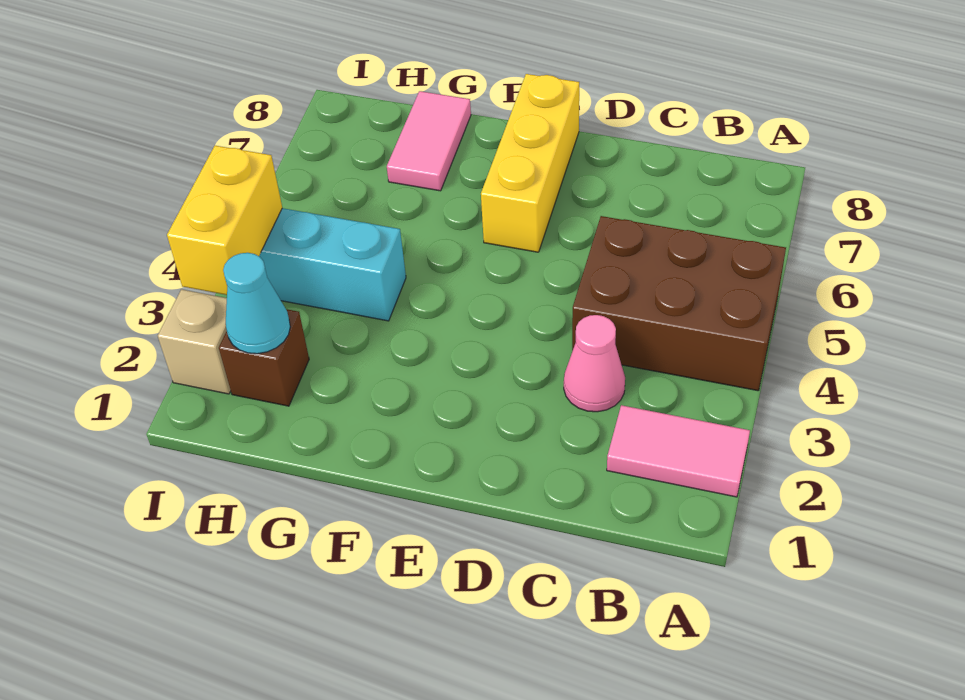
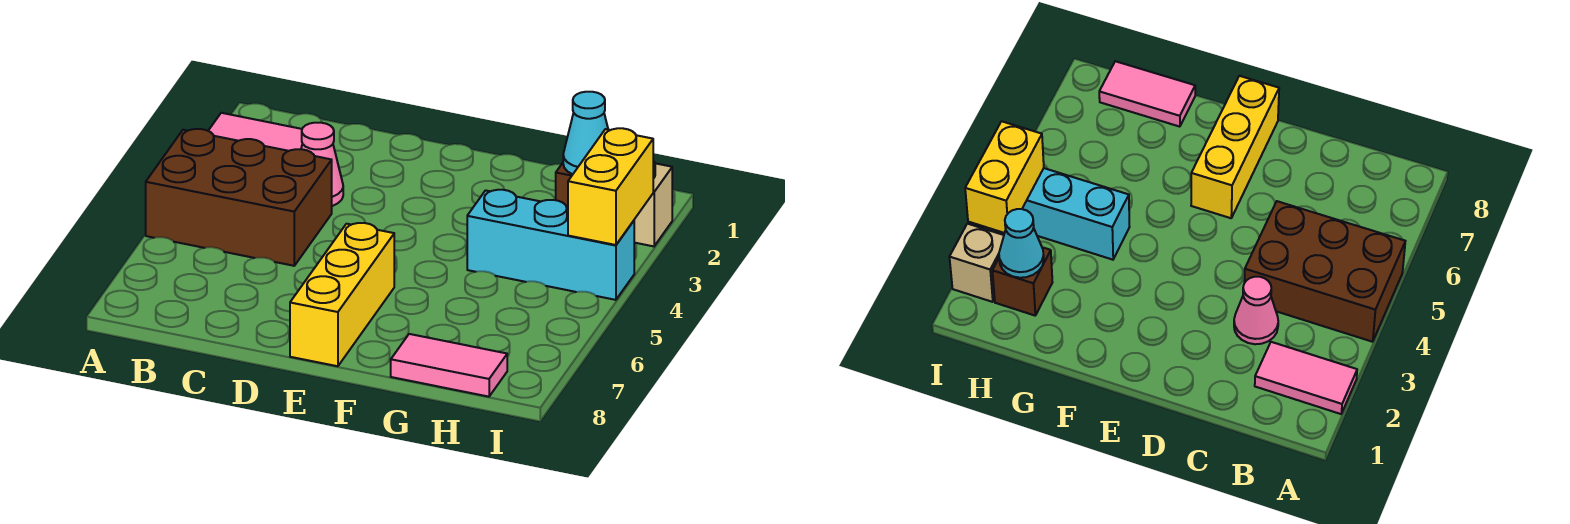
pink 1x2 tile [387,91,471,191] -> pink 1x2 tile turned to [391,334,507,397]

